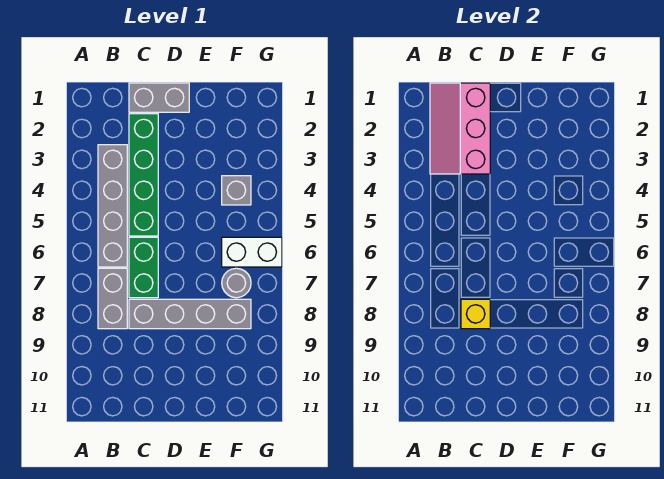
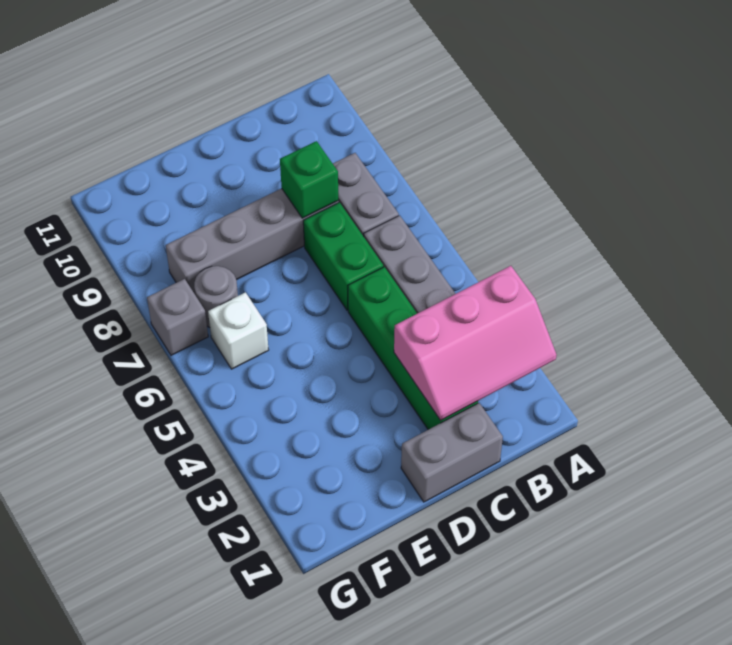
pink 2x3 slope [430,83,490,174] -> pink 2x3 slope turned to [394,266,557,420]
yellow 1x1 brick [461,299,490,329] -> green 1x1 brick [280,141,338,218]
grey 1x1 brick [222,176,251,205] -> grey 1x1 brick moved to [147,279,208,355]
white 1x2 brick [222,237,282,267] -> white 1x1 brick [208,292,269,369]

